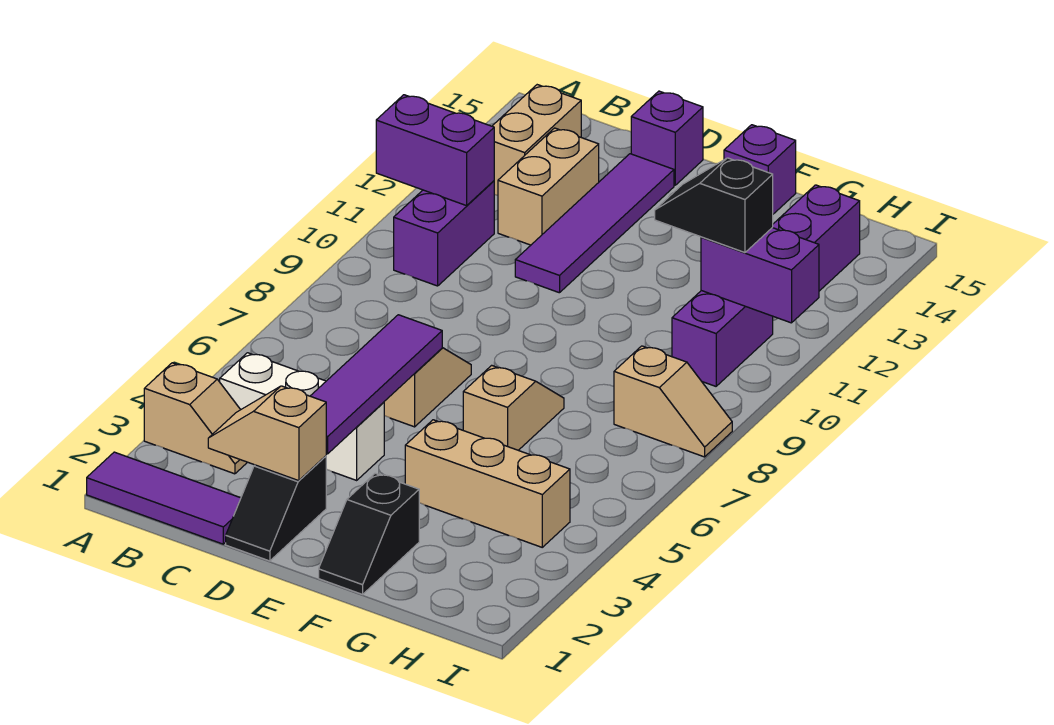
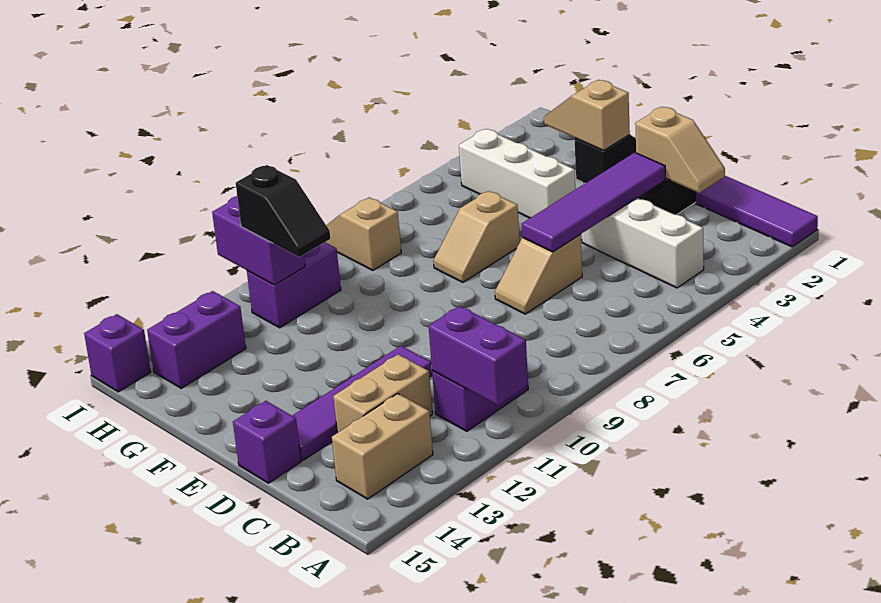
tan 1x2 slope [144,363,247,474] -> tan 1x2 slope moved to [544,80,630,150]
tan 1x3 brick [405,420,570,547] -> white 1x3 brick [459,129,575,218]
purple 1x1 brick [724,125,796,214] -> purple 1x1 brick moved to [84,314,151,392]

